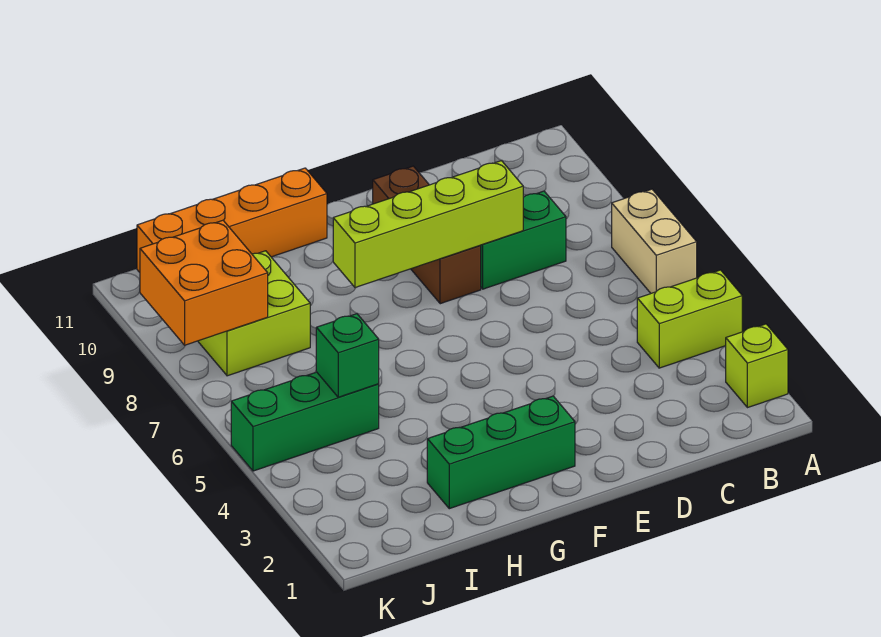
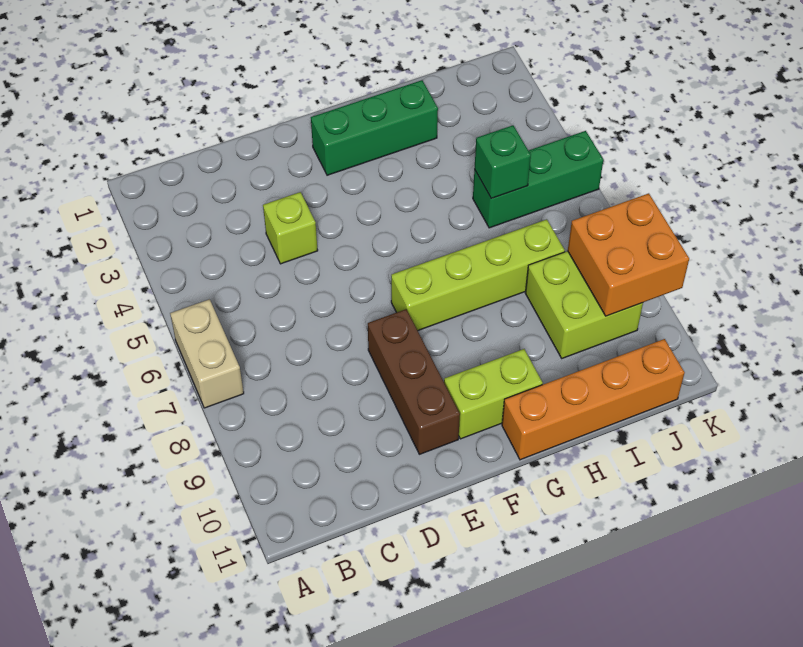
lime 1x1 brick [726,324,788,408] -> lime 1x1 brick moved to [263,192,318,264]
lime 1x2 brick [637,270,742,368] -> lime 1x2 brick moved to [444,349,543,439]
green 1x2 brick [480,191,566,289] -> none
lime 1x4 brick [333,161,523,288] -> lime 1x4 brick moved to [391,219,565,331]

